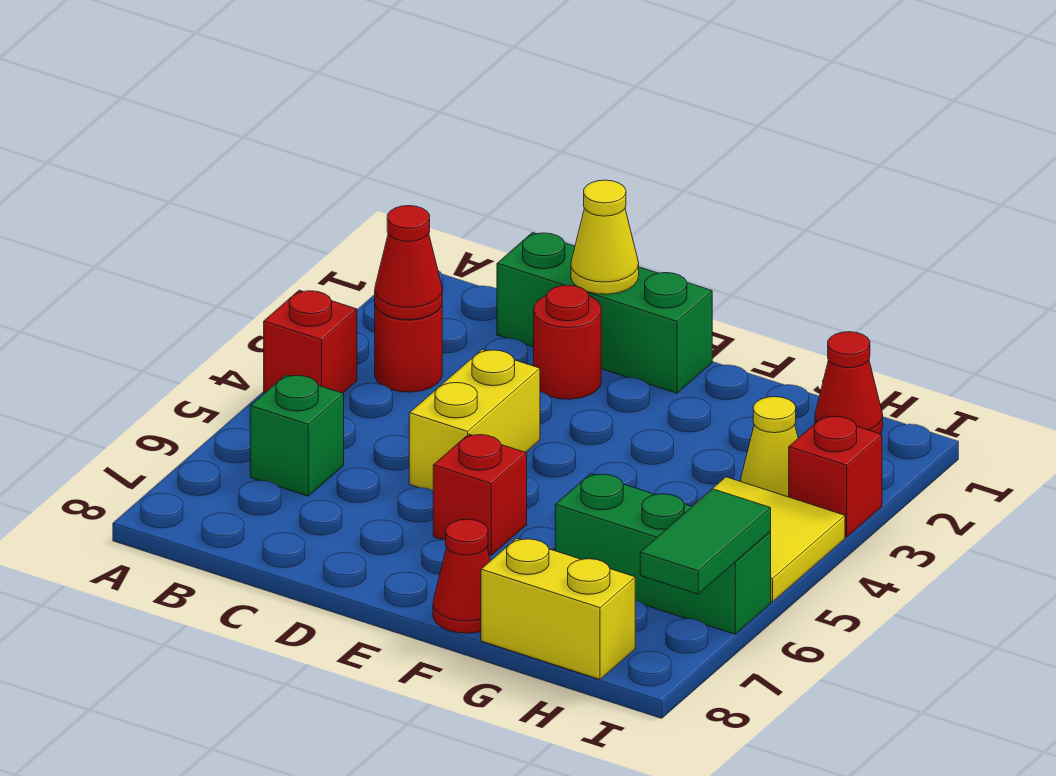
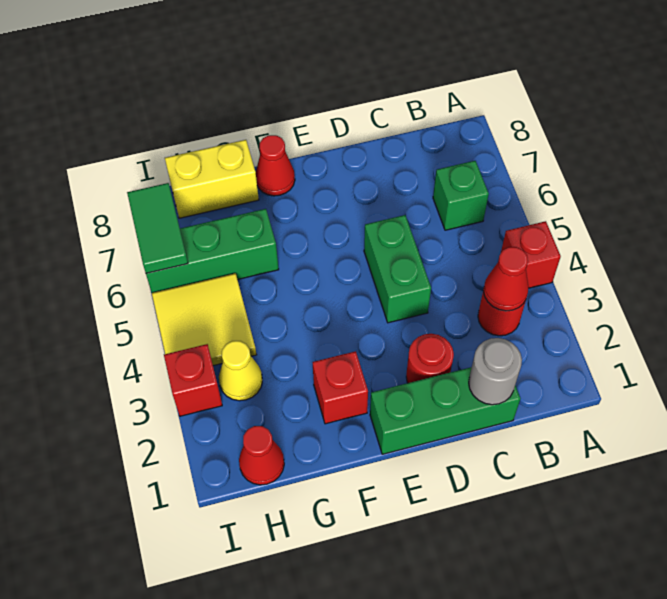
none -> grey 1x1 round brick [469,338,522,405]
yellow 1x1 cone [571,180,639,294] -> none
yellow 1x2 brick [409,350,540,490] -> green 1x2 brick [364,215,431,323]
red 1x1 brick [433,434,527,555] -> red 1x1 brick moved to [313,351,368,424]

